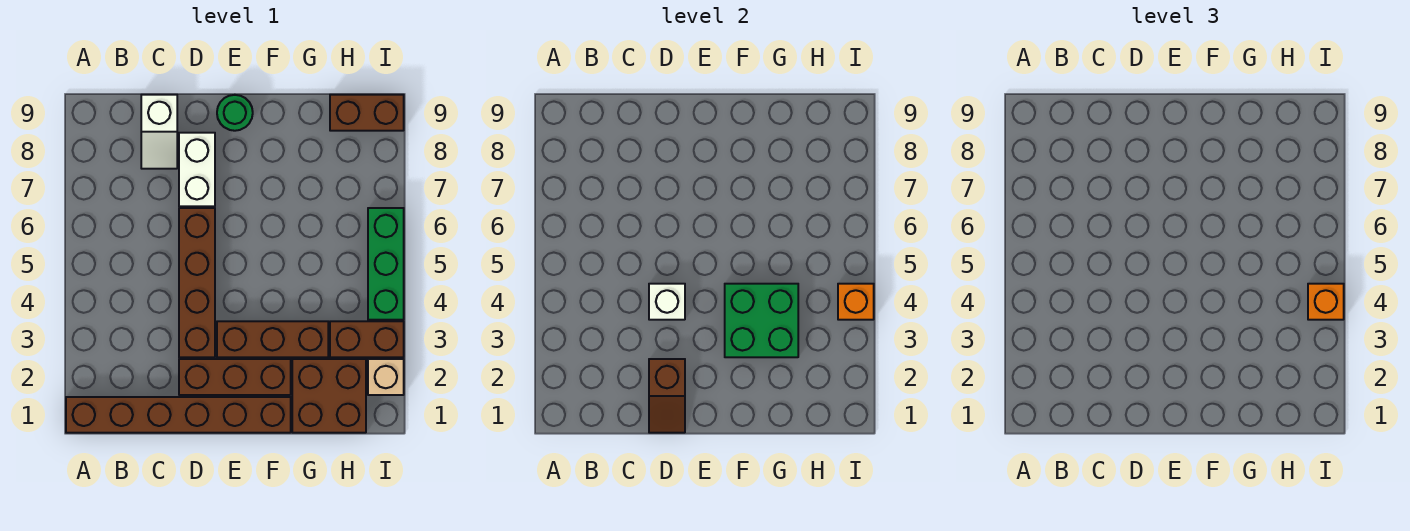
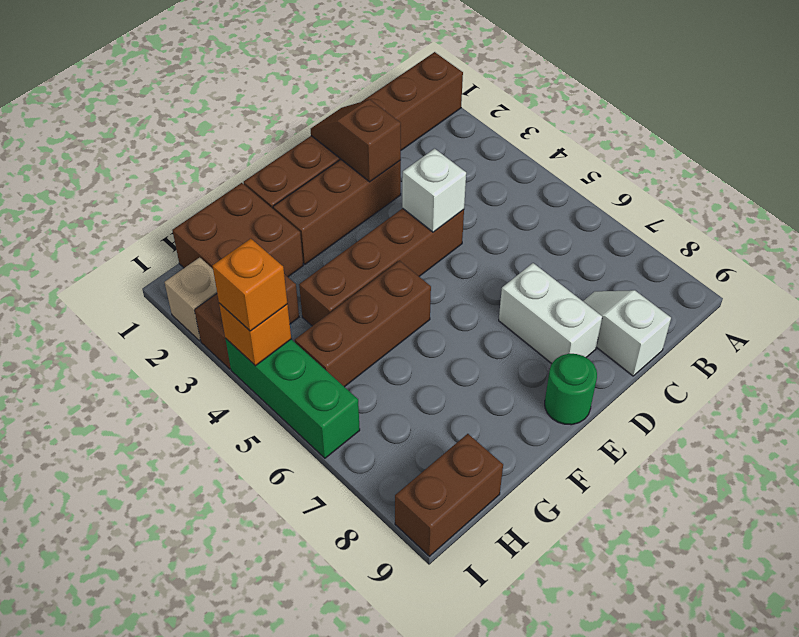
brown 1x4 brick [179,208,215,357] -> brown 1x4 brick turned to [299,208,464,326]
brown 1x3 brick [217,321,328,357] -> brown 1x3 brick moved to [295,261,431,387]
green 2x2 brick [725,284,798,357] -> none

